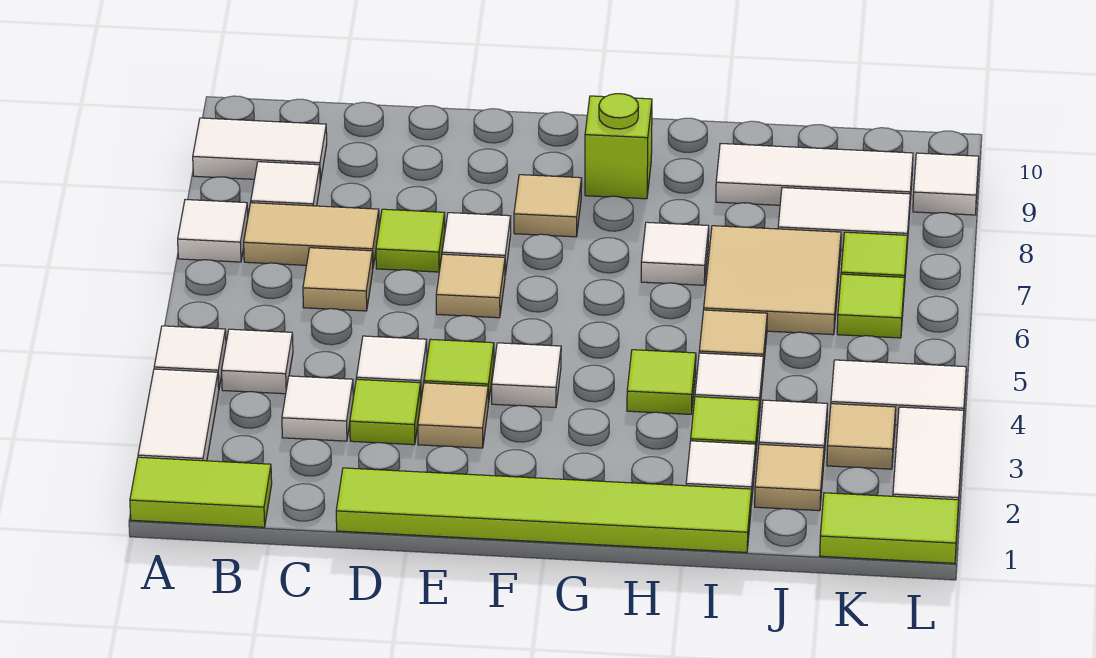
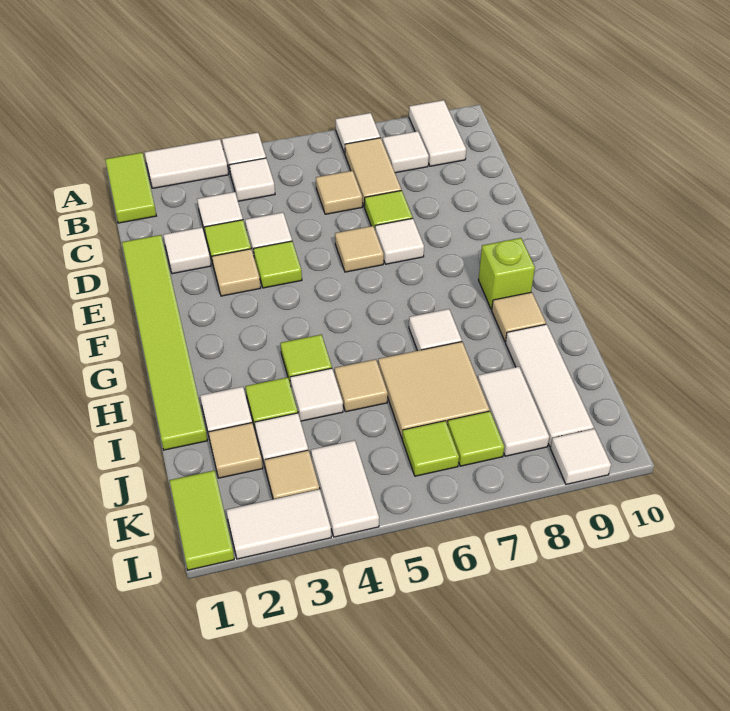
white 1x1 tile [492,343,561,408] -> white 1x1 tile moved to [163,227,211,274]
tan 1x1 tile [514,175,582,237] -> tan 1x1 tile moved to [492,292,546,342]

